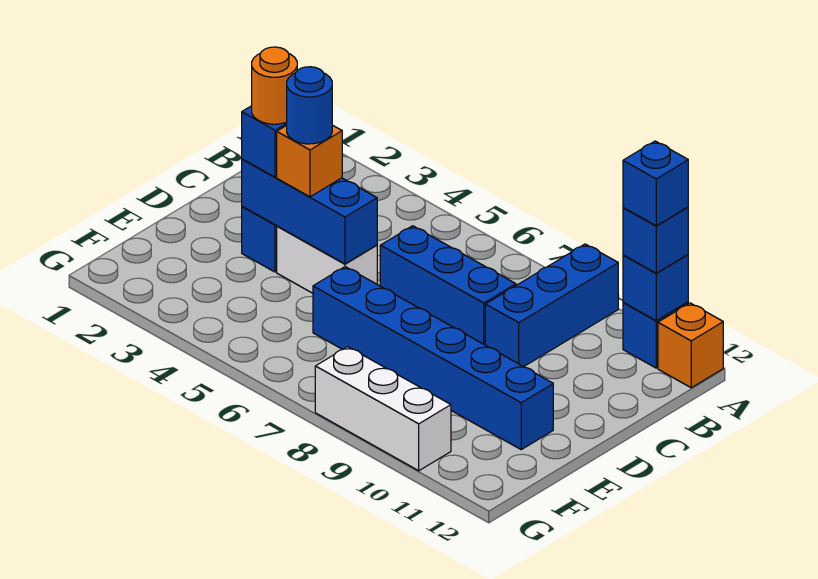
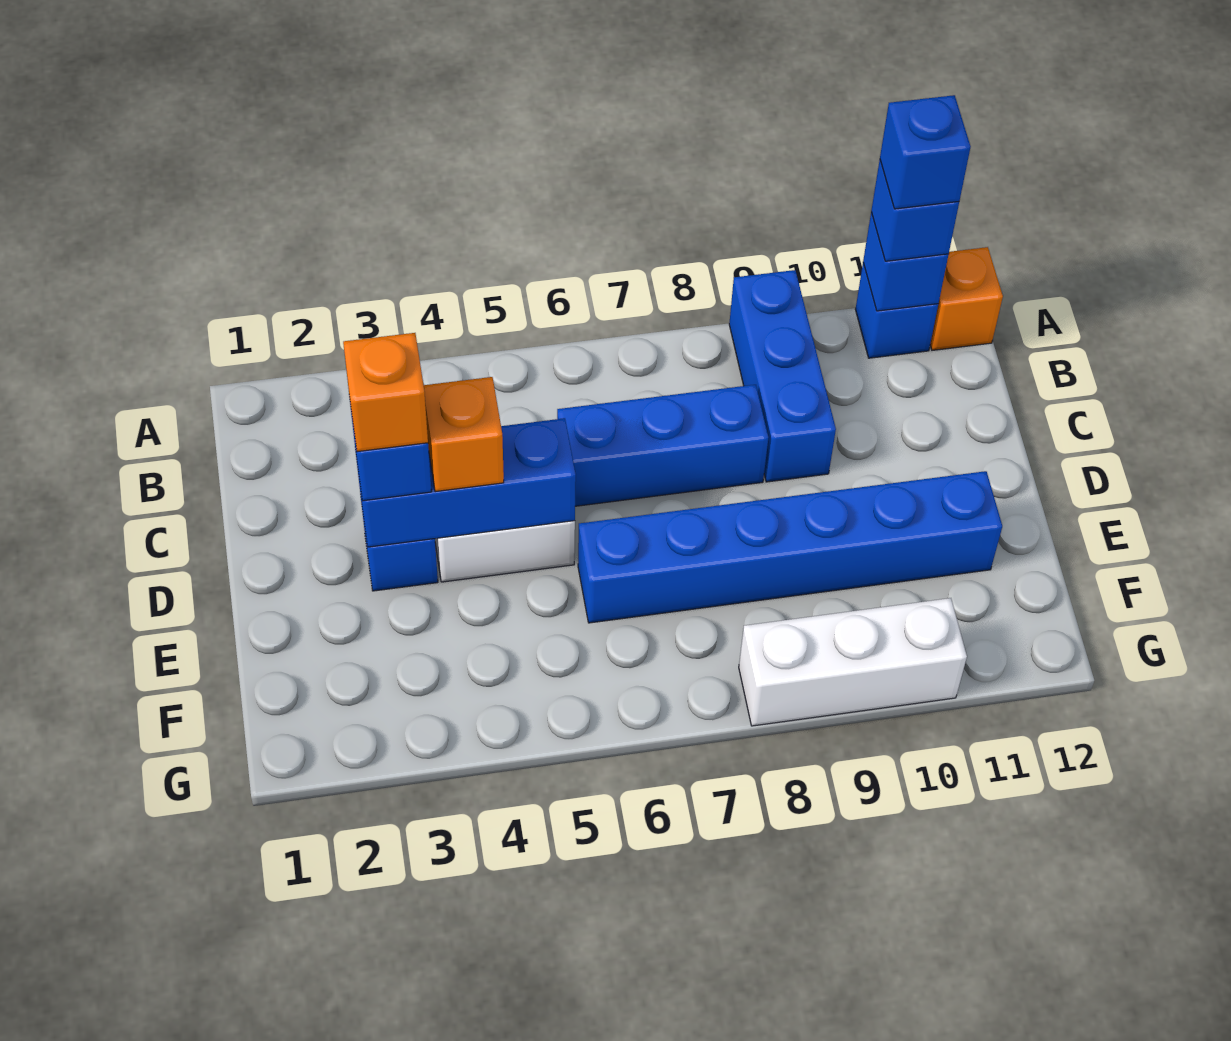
orange 1x1 round brick [252,47,297,124] -> orange 1x1 brick [343,333,428,452]
blue 1x1 round brick [287,67,332,144] -> none

